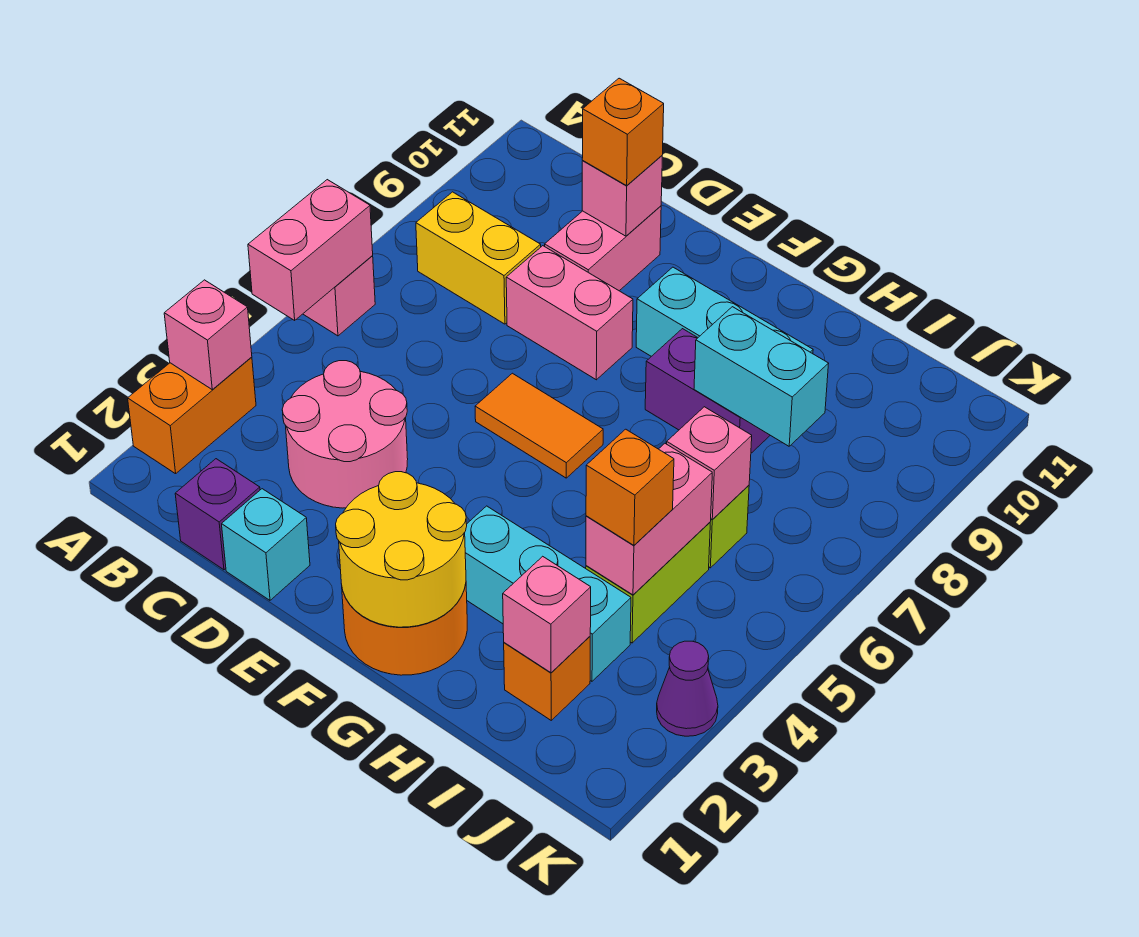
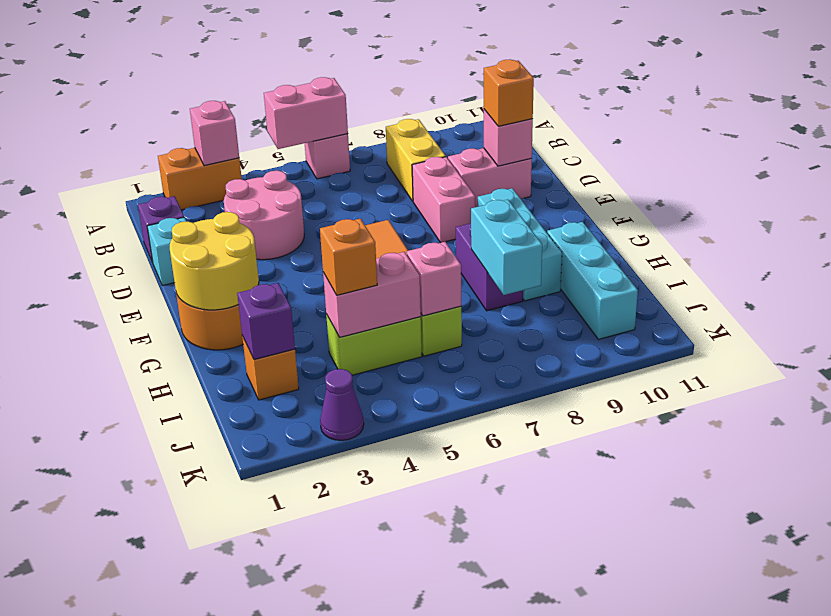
cyan 1x3 brick [465,506,631,681] -> cyan 1x3 brick moved to [547,222,638,339]
pink 1x1 brick [503,556,591,673] -> purple 1x1 brick [237,283,295,360]

